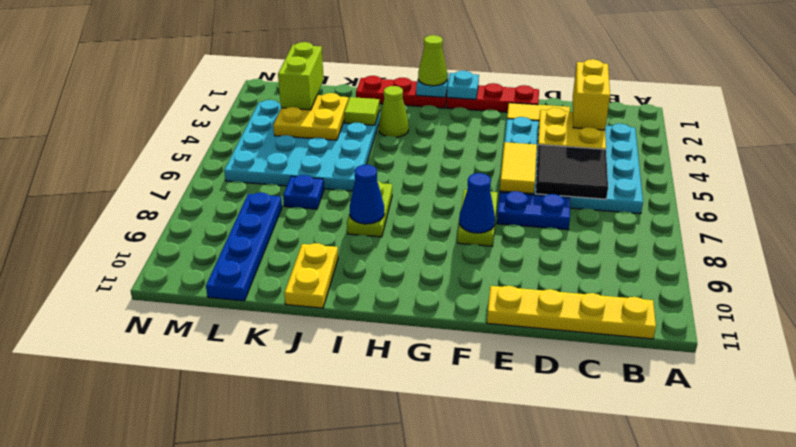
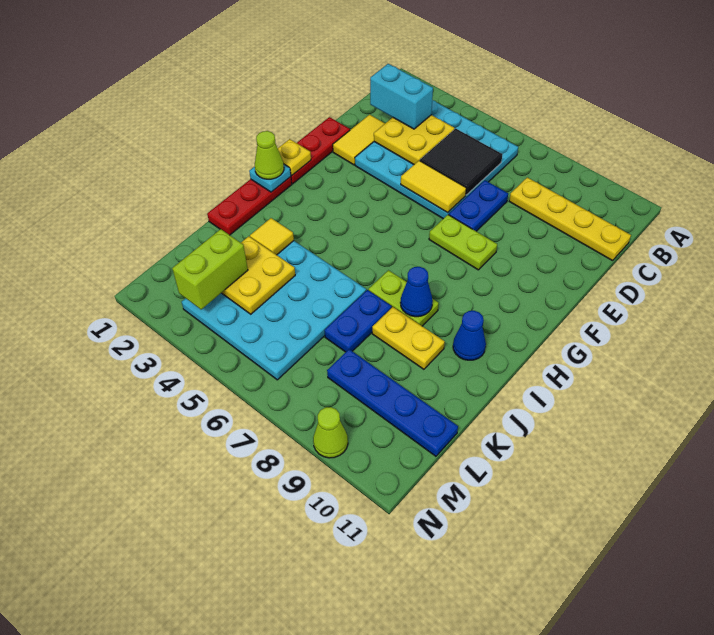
yellow 1x4 plate [487,286,656,339] -> yellow 1x4 plate turned to [509,177,631,261]
yellow 1x2 brick [573,59,610,130] -> cyan 1x2 brick [370,64,433,129]
blue 1x1 cone [459,173,495,233] -> blue 1x1 cone moved to [453,311,486,360]
cyan 1x1 plate [447,71,479,99] -> yellow 1x1 plate [278,139,311,175]
lime 1x1 cone [379,86,409,137] -> lime 1x1 cone moved to [313,407,348,458]
lime 1x1 tile [344,97,380,125] -> yellow 1x1 tile [250,218,294,255]
yellow 1x2 plate [284,243,338,308] -> yellow 1x2 plate moved to [372,307,445,369]
blue 1x1 plate [283,175,324,209] -> blue 1x2 plate [324,290,392,352]
lime 1x2 brick [278,42,324,110] -> lime 1x2 brick turned to [172,229,248,310]

